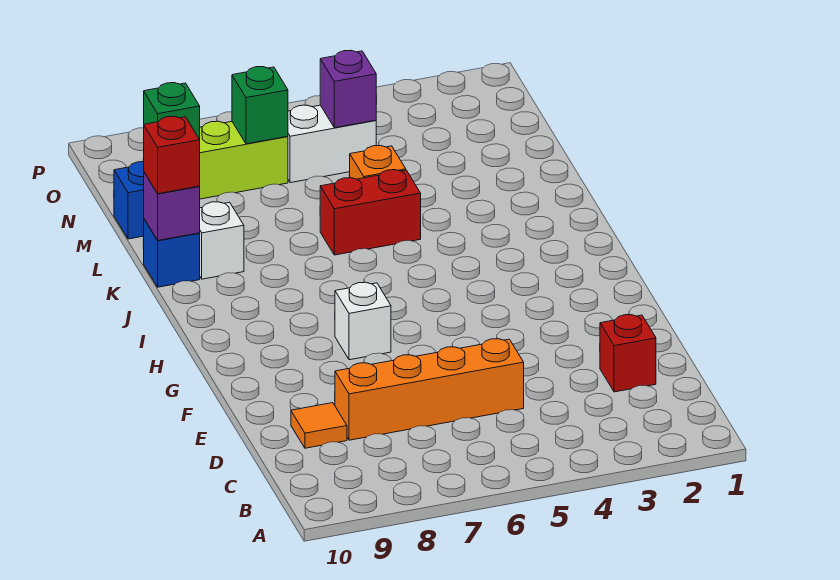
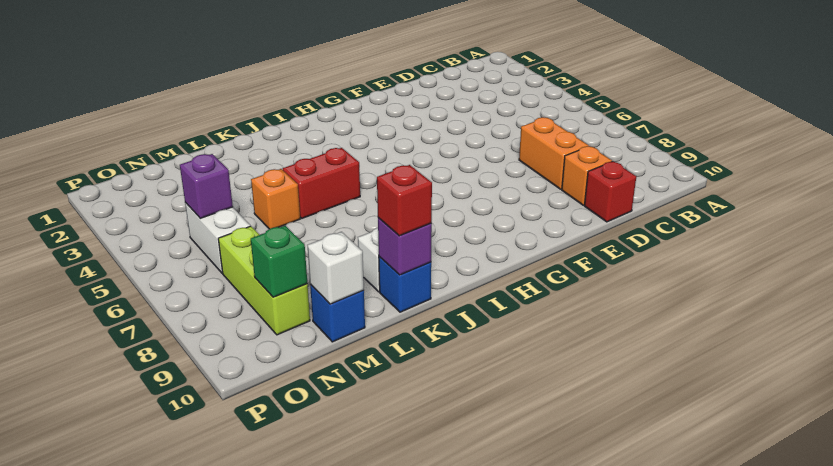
red 1x1 brick [600,315,656,392] -> red 1x1 brick moved to [584,161,636,222]
orange 1x4 brick [335,339,524,440] -> orange 1x2 brick [519,117,589,189]
orange 1x1 tile [291,403,347,448] -> orange 1x1 brick [562,146,612,205]
white 1x1 brick [335,282,391,360] -> white 1x1 brick moved to [307,232,364,304]
red 1x2 brick [320,170,421,255] -> red 1x2 brick turned to [283,148,360,218]
green 1x1 brick [232,67,288,144] -> none

